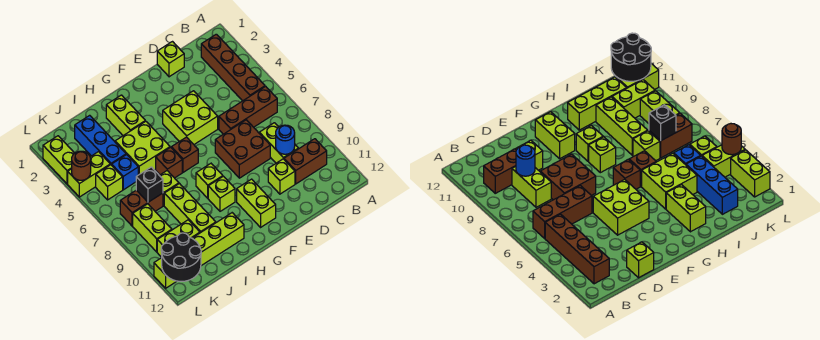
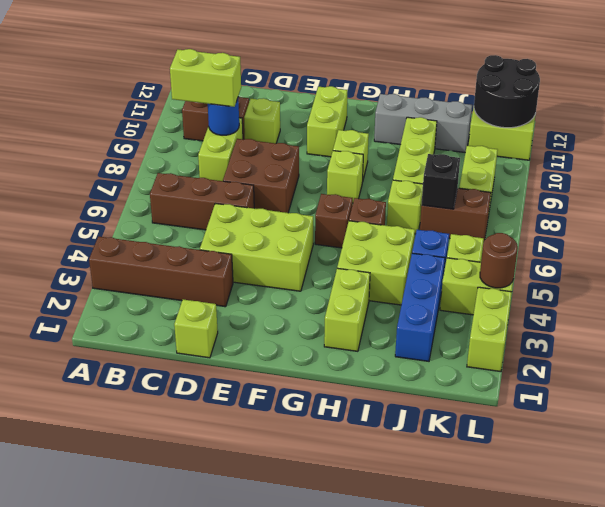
brown 1x4 brick [201,34,265,101] -> brown 1x4 brick turned to [89,236,233,307]
lime 2x2 brick [163,91,218,144] -> lime 2x3 brick [200,203,313,291]
lime 1x3 brick [192,213,244,266] -> grey 1x3 brick [374,94,472,152]
lime 1x2 brick [157,220,200,257] -> lime 1x2 brick moved to [170,49,241,107]

